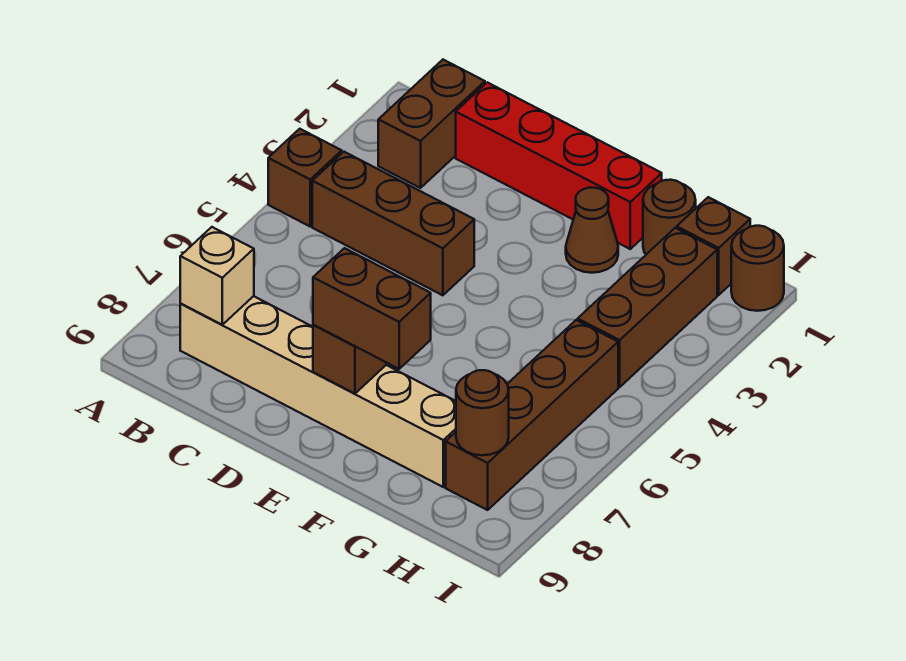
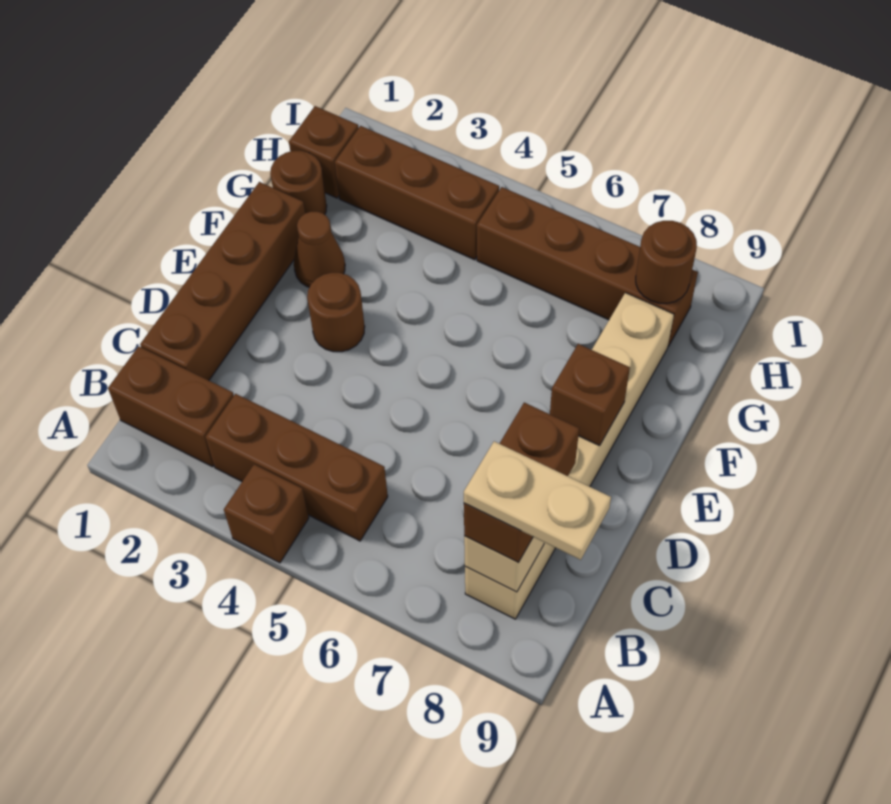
brown 1x3 brick [312,152,474,295] -> brown 1x3 brick turned to [206,394,388,541]
none -> tan 1x2 plate [464,441,611,560]
red 1x4 brick [456,82,662,249] -> brown 1x4 brick [140,182,305,380]
brown 1x2 brick [313,248,431,369] -> brown 1x2 brick moved to [464,402,579,563]
brown 1x1 round brick [731,226,784,311] -> brown 1x1 round brick moved to [307,273,365,352]

